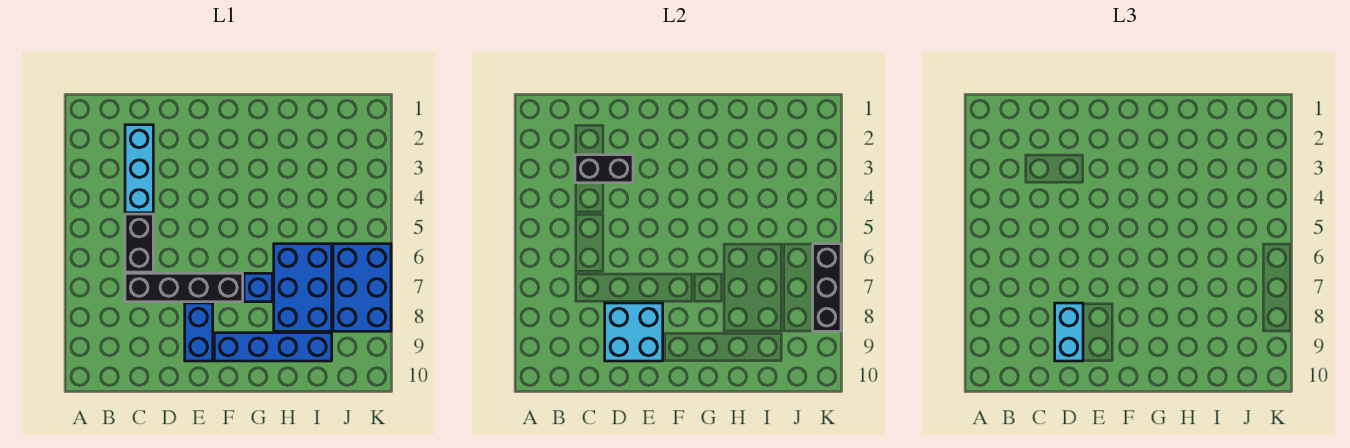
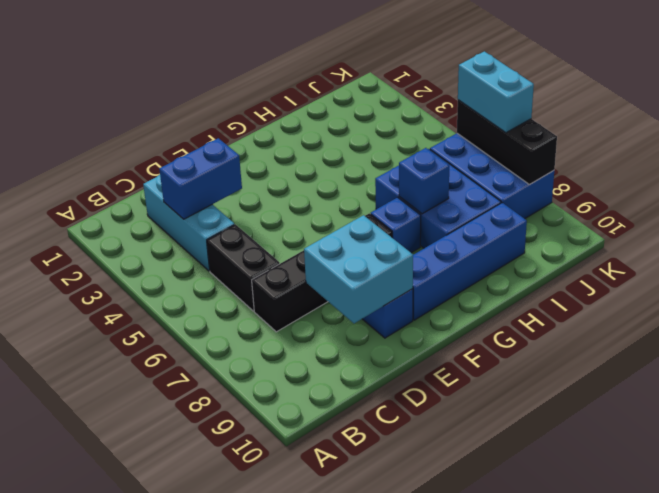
black 1x2 brick [575,155,633,183] -> blue 1x2 brick [159,138,242,219]
cyan 1x2 brick [1055,303,1083,361] -> cyan 1x2 brick moved to [458,51,534,133]
none -> blue 1x1 brick [399,148,449,214]

